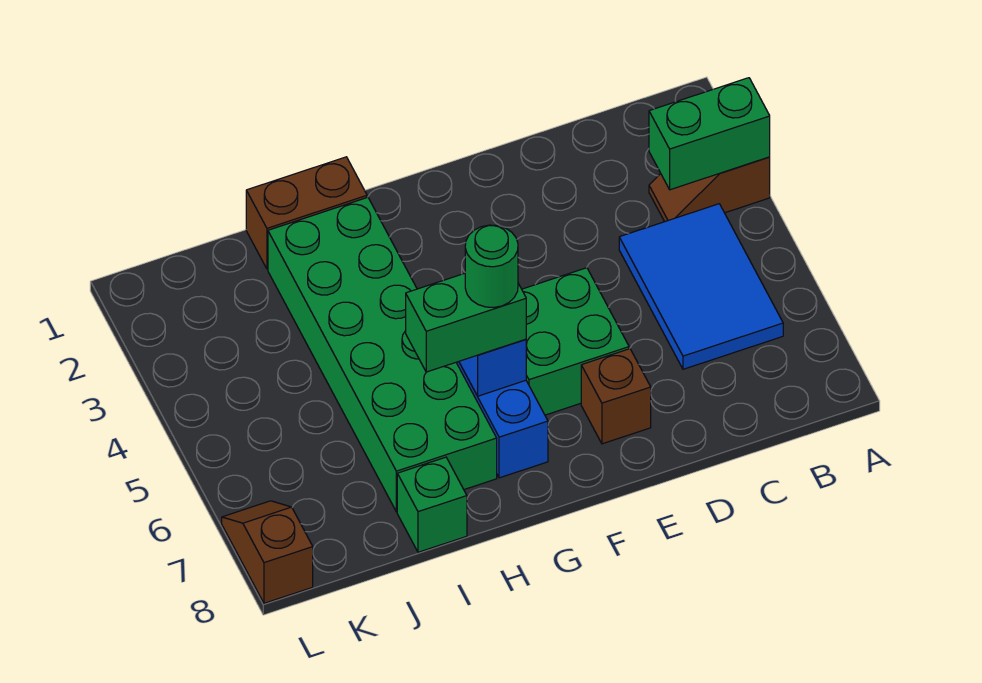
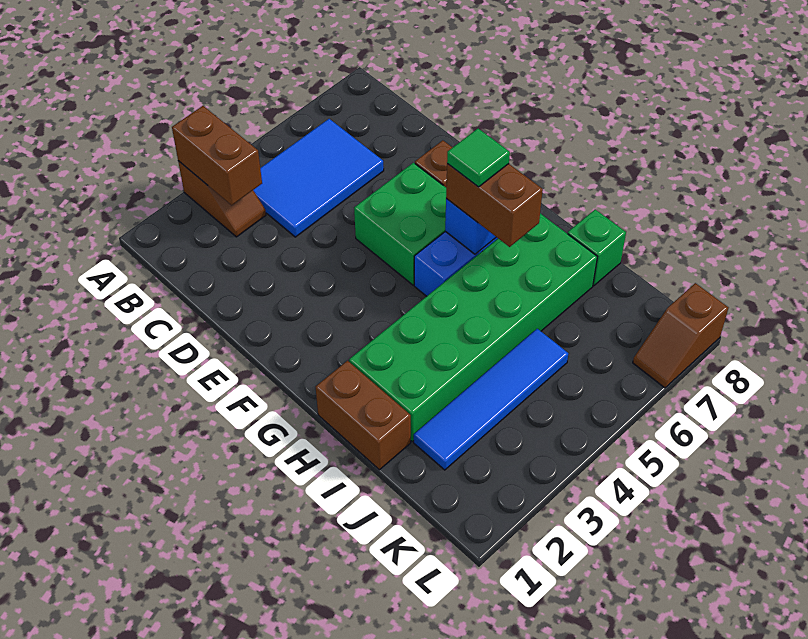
green 1x2 brick [649,78,770,190] -> brown 1x2 brick [172,106,262,205]
green 1x2 brick [406,273,526,372] -> brown 1x2 brick [446,164,543,247]
green 1x1 round brick [465,225,518,307] -> green 1x1 tile [447,129,510,187]
none -> blue 1x4 tile [414,329,568,470]

